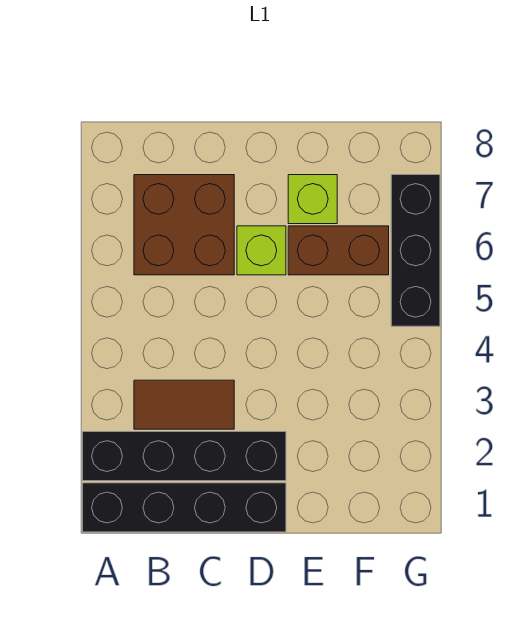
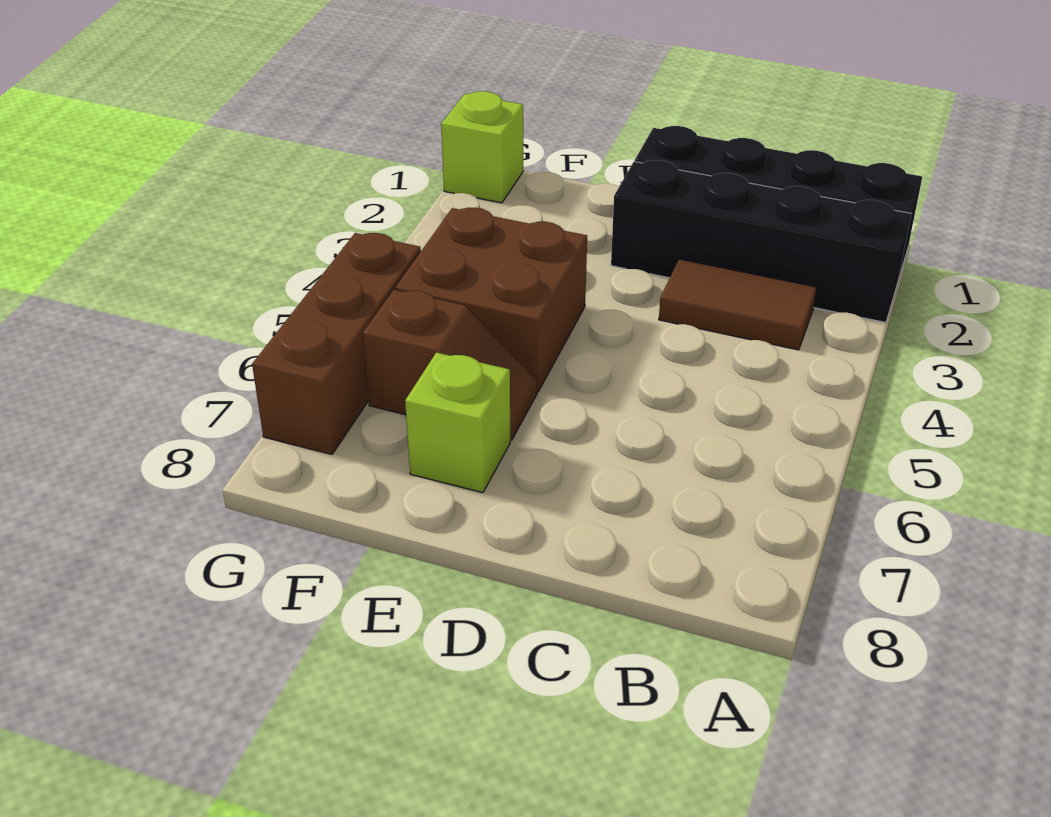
brown 2x2 brick [134,175,234,275] -> brown 2x2 brick moved to [395,208,587,392]
lime 1x1 brick [237,226,286,275] -> lime 1x1 brick moved to [441,91,523,203]
brown 1x2 brick [288,226,389,275] -> brown 1x2 slope [363,290,537,440]
black 1x3 brick [391,175,440,326] -> brown 1x3 brick [252,233,421,454]

